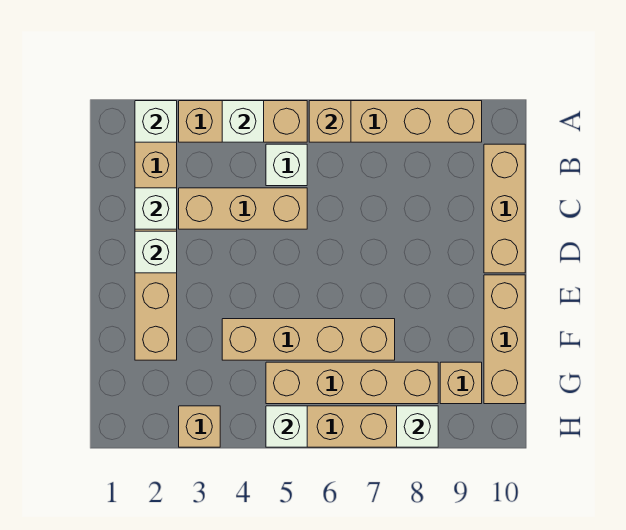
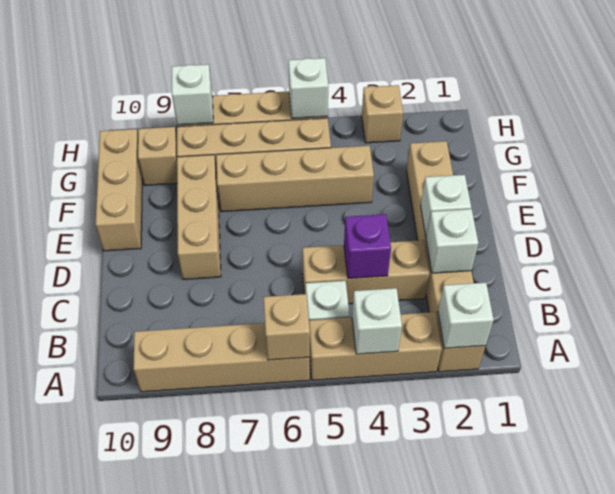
tan 1x3 brick [484,144,525,273] -> tan 1x3 brick moved to [177,155,221,279]
none -> purple 1x1 brick [344,214,391,278]

